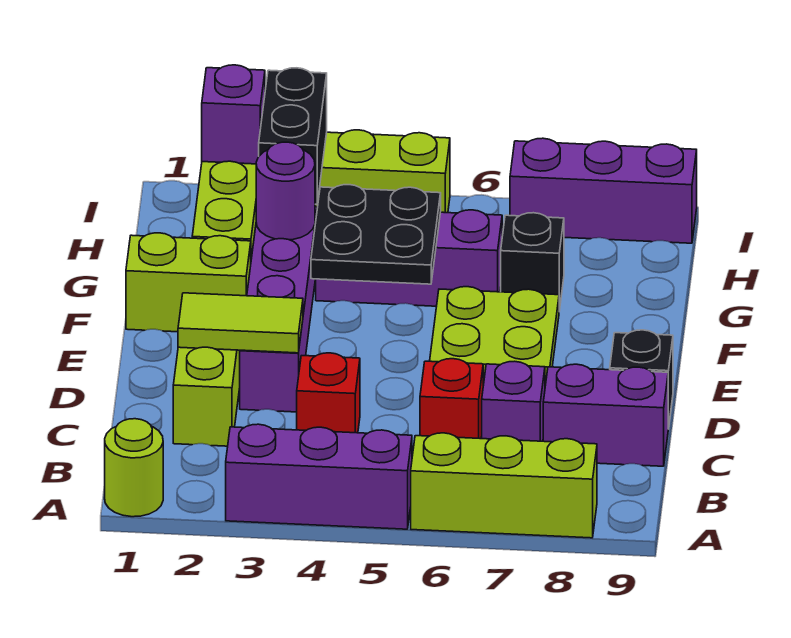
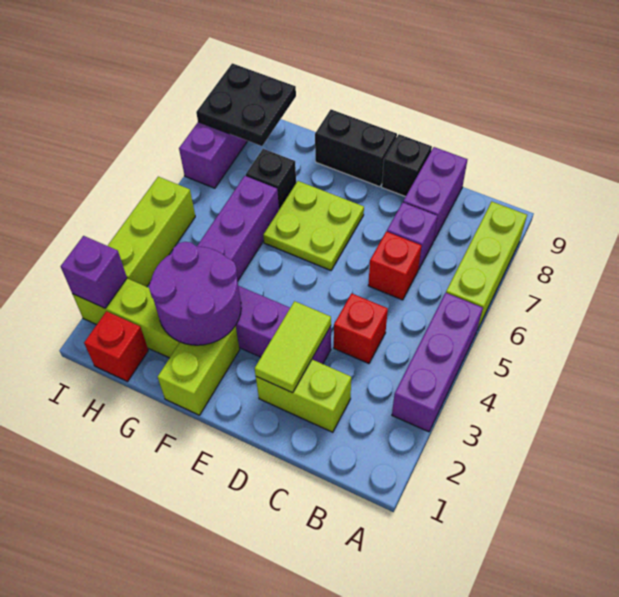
lime 1x1 round brick [105,419,163,517] -> none
black 2x2 plate [311,185,441,284] -> black 2x2 plate moved to [196,63,296,146]
purple 1x1 round brick [256,142,315,240] -> purple 2x2 round brick [149,242,241,345]
none -> red 1x1 brick [84,311,148,382]
black 1x2 brick [259,68,327,204] -> black 1x2 brick moved to [315,110,397,187]

